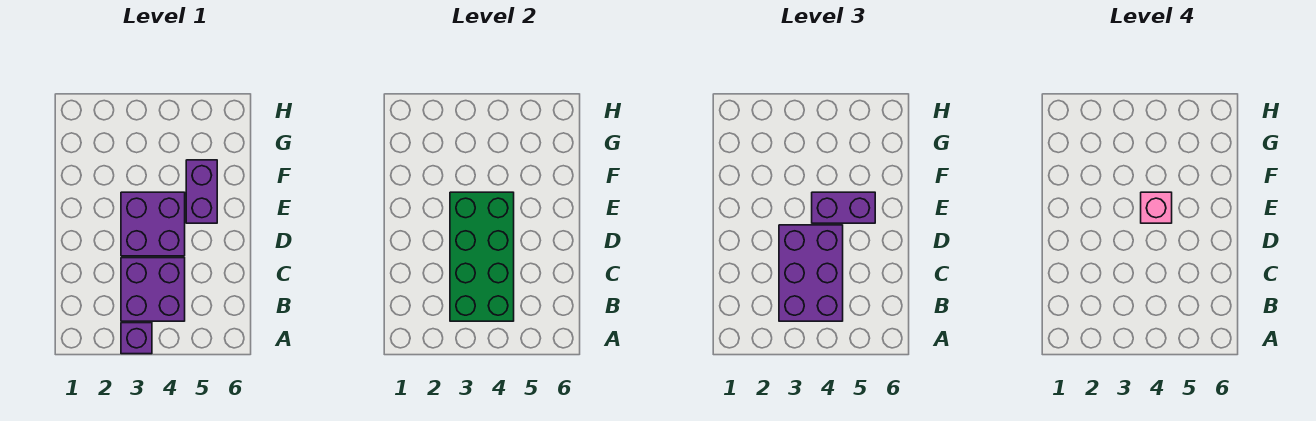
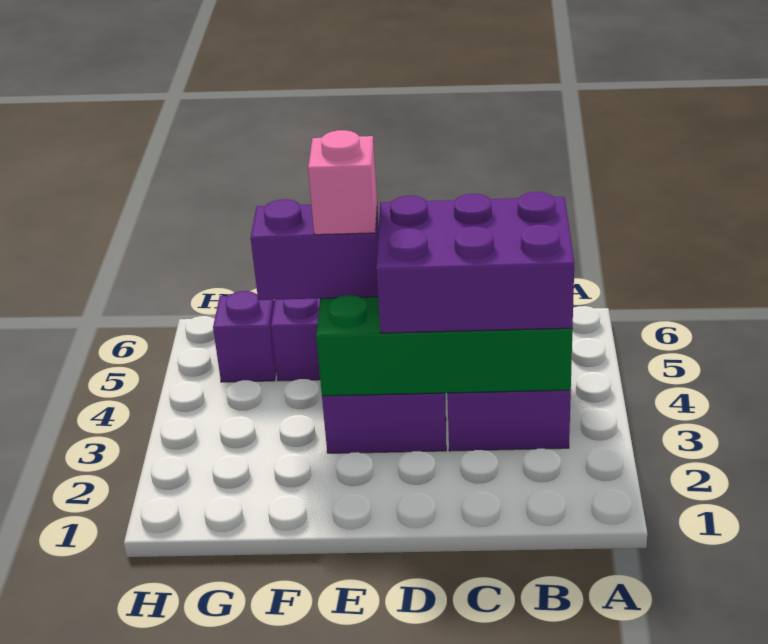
purple 1x1 brick [121,323,152,354] -> purple 1x1 brick moved to [213,291,276,382]
purple 1x2 brick [812,192,875,223] -> purple 1x2 brick turned to [251,199,379,300]

